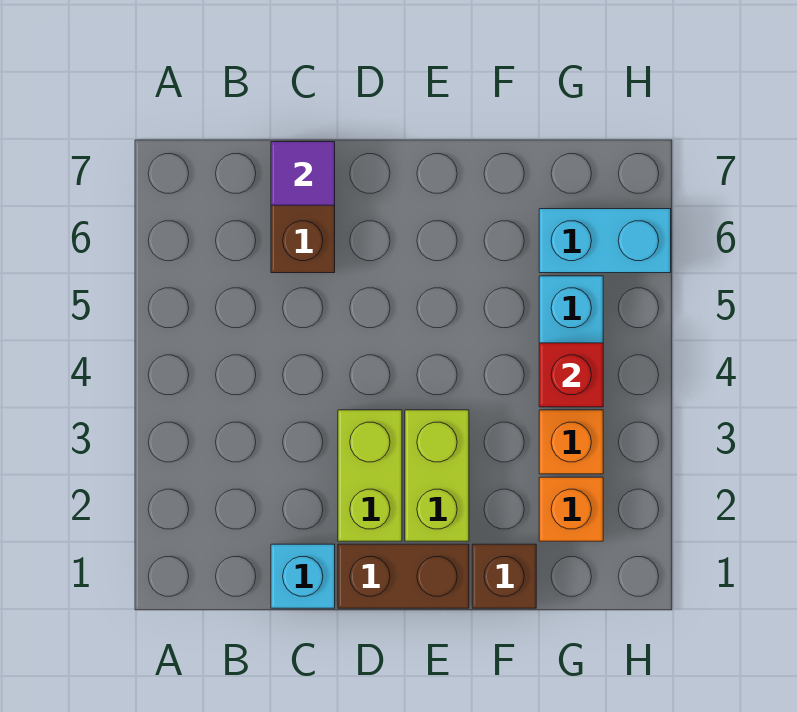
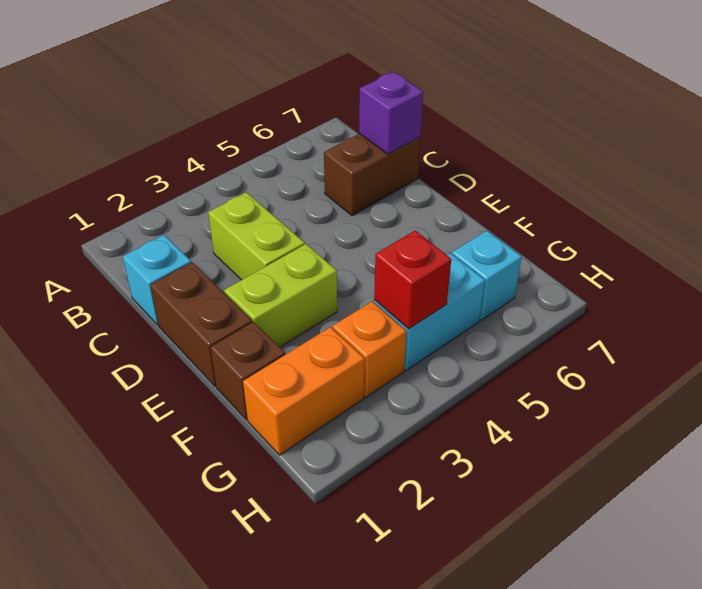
purple 1x1 tile [271,142,335,205] -> purple 1x1 brick [359,72,423,154]
lime 1x2 brick [338,410,402,541] -> lime 1x2 brick turned to [208,192,305,280]
orange 1x1 brick [539,477,603,541] -> orange 1x2 brick [243,327,364,455]
cyan 1x2 brick [539,209,671,273] -> cyan 1x1 brick [452,231,522,320]

